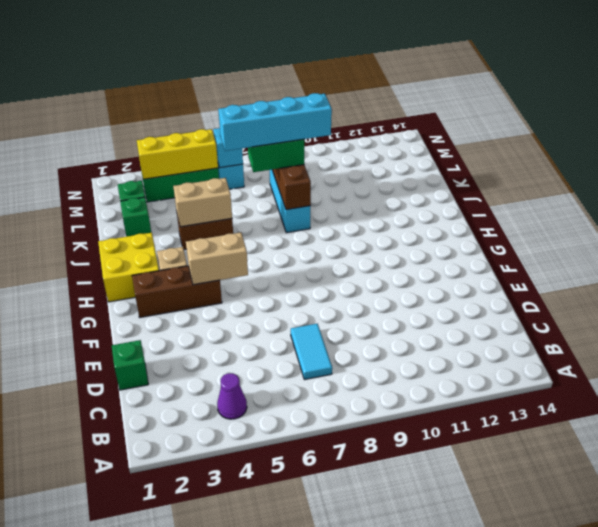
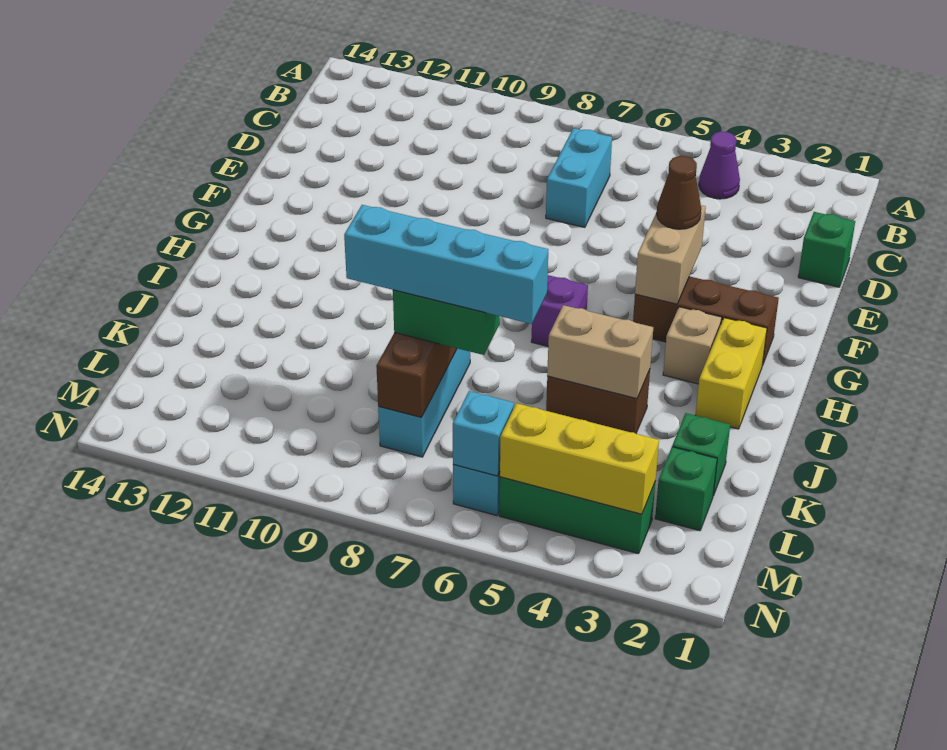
cyan 1x2 tile [291,324,332,380] -> cyan 1x2 brick [546,128,612,227]
none -> brown 1x1 cone [657,156,701,229]
tan 1x2 brick [186,232,248,285] -> tan 1x2 brick turned to [635,205,706,304]
yellow 2x2 brick [98,233,159,302] -> yellow 1x2 brick [695,318,767,429]
none -> purple 1x1 brick [531,275,588,346]

